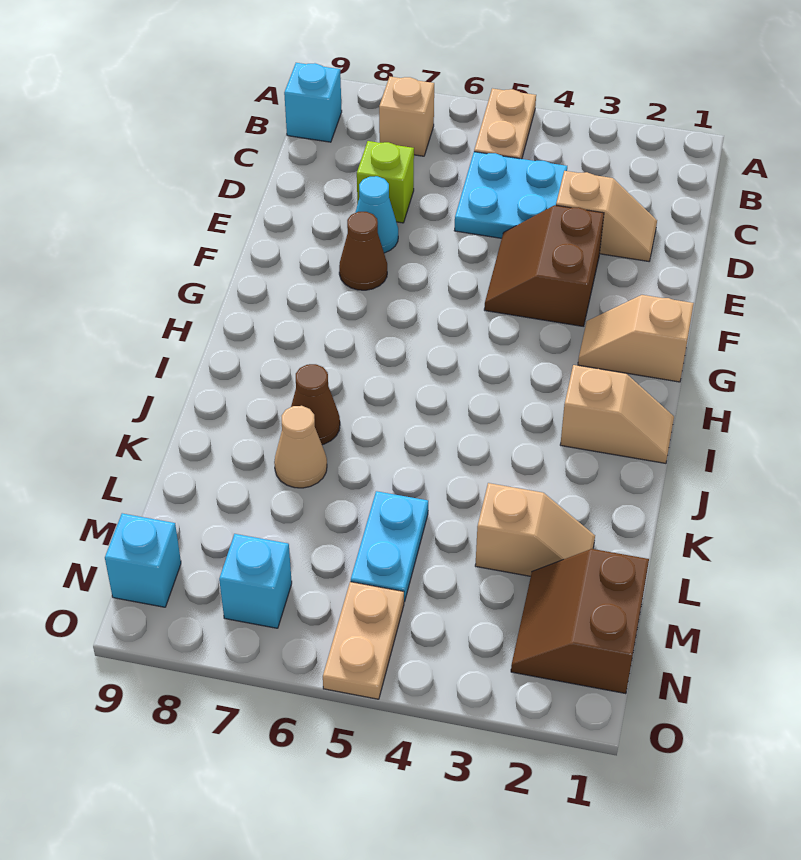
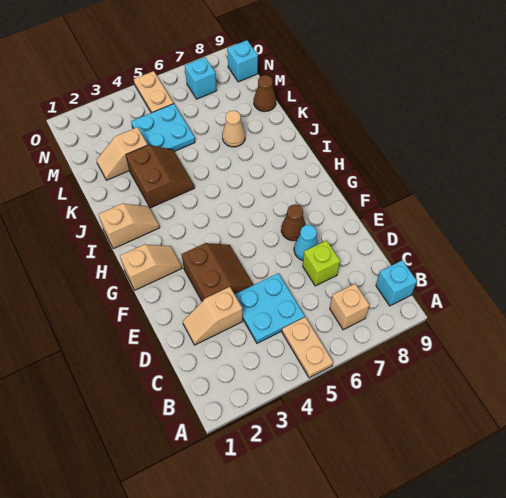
tan 1x2 slope [560,365,674,463] -> tan 1x2 slope turned to [99,204,160,249]
brown 1x1 cone [291,364,340,445] -> brown 1x1 cone moved to [254,75,276,112]
cyan 1x2 plate [351,491,428,602] -> cyan 2x2 plate [131,104,195,151]
brown 2x2 slope [511,549,649,694] -> brown 2x2 slope moved to [126,145,195,208]

